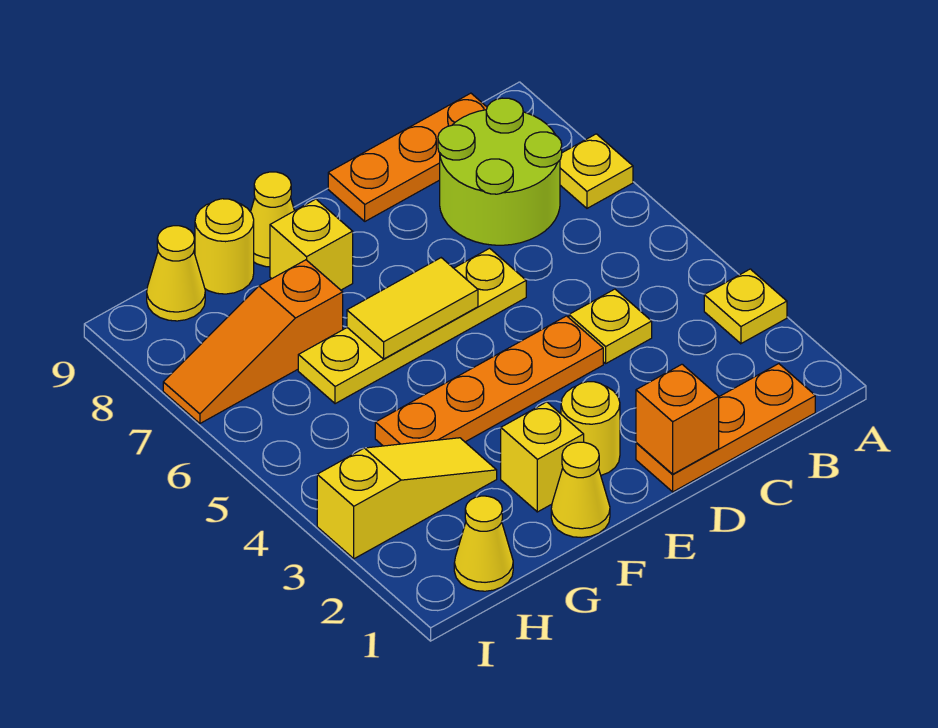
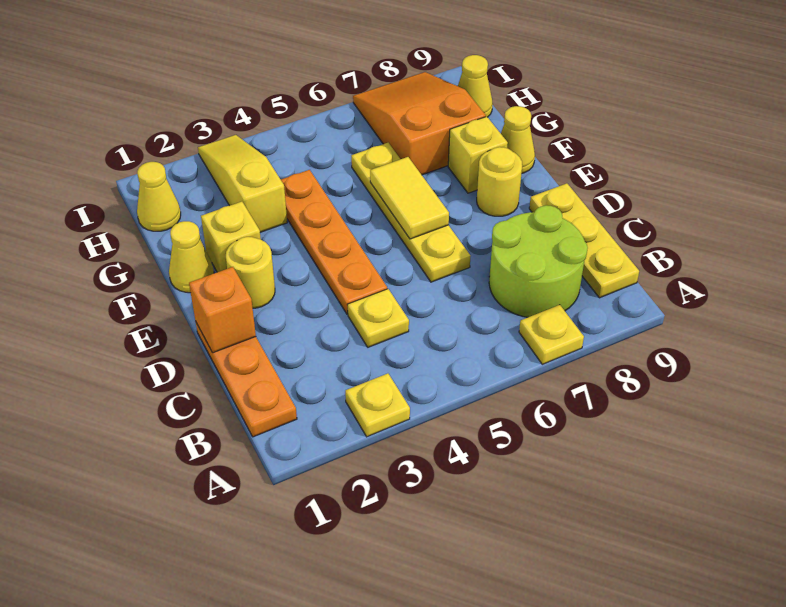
orange 1x3 plate [328,93,487,221] -> yellow 1x3 plate [529,183,639,298]
yellow 1x3 slope [317,438,497,559] -> yellow 1x3 slope turned to [198,135,287,232]
orange 1x3 slope [163,260,343,423] -> orange 2x3 slope [353,72,486,175]
yellow 1x1 round brick [195,199,254,294] -> yellow 1x1 round brick moved to [477,147,522,216]

